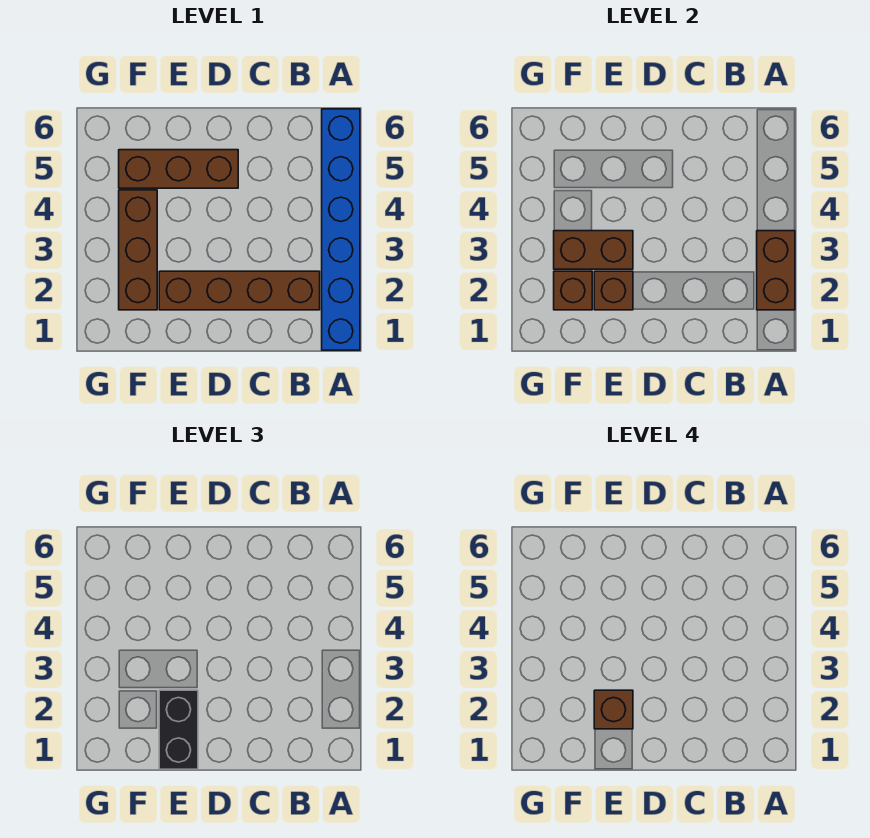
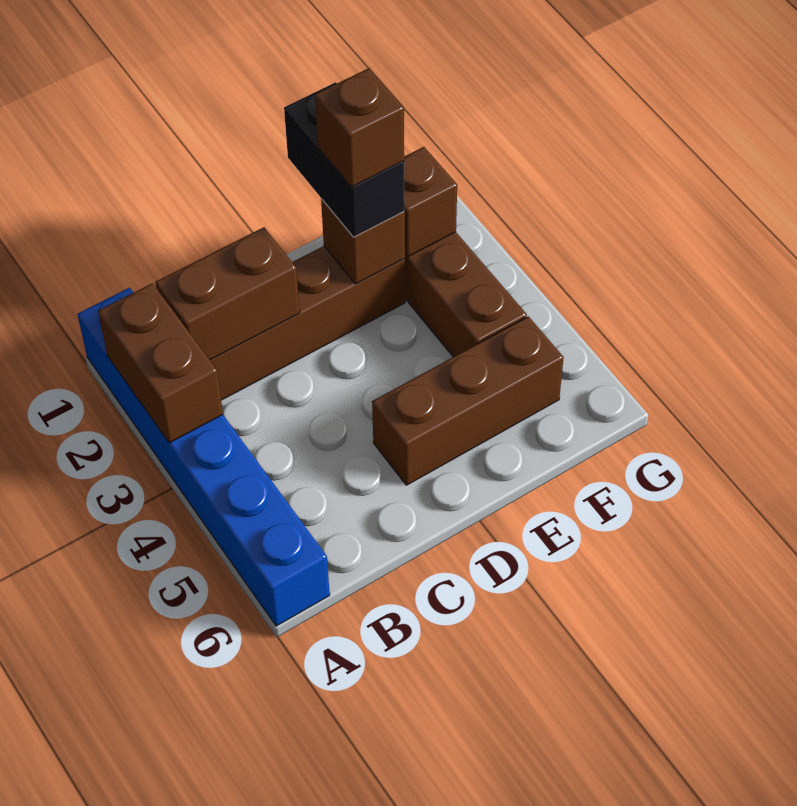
brown 1x2 brick [554,231,633,269] -> brown 1x2 brick moved to [155,227,300,360]

